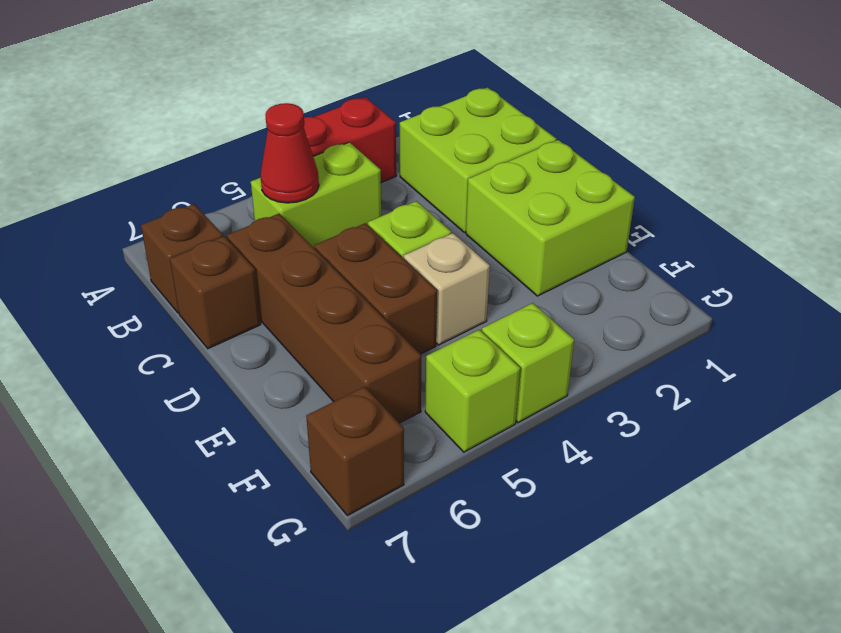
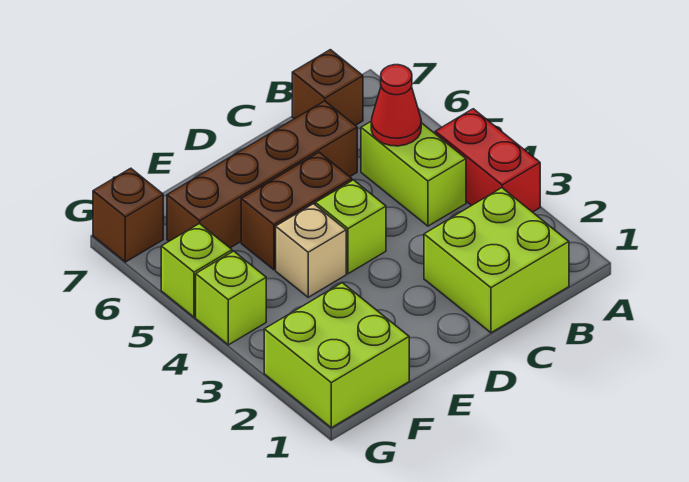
brown 1x1 brick [170,236,261,349] -> none
lime 2x2 brick [466,140,635,296] -> lime 2x2 brick moved to [264,283,409,428]

